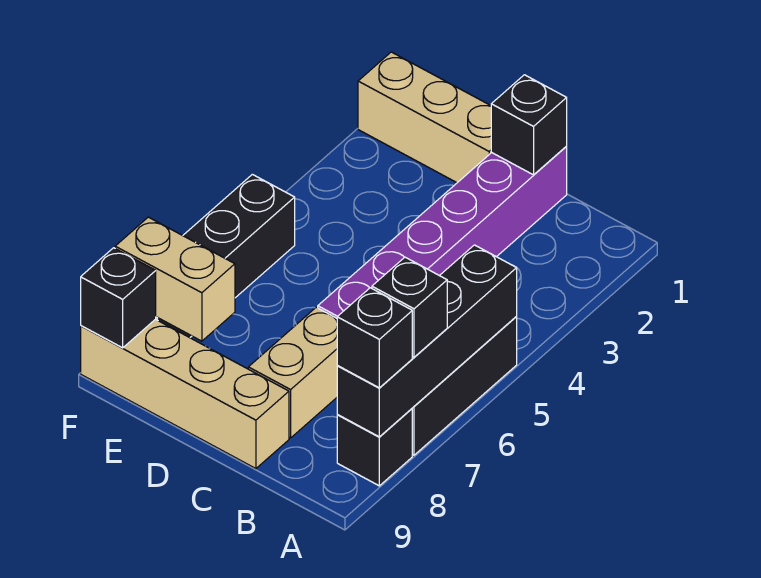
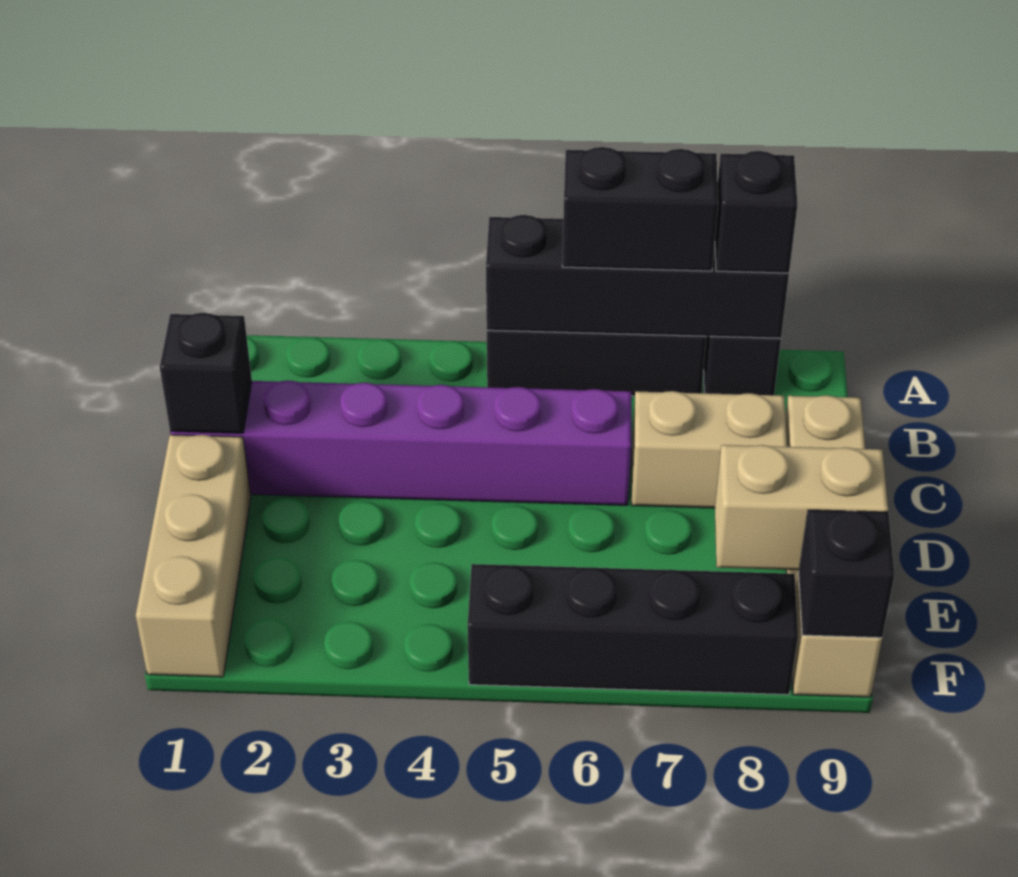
black 1x1 brick [372,257,447,357] -> black 1x2 brick [562,147,718,271]
tan 1x2 brick [115,217,235,341] -> tan 1x2 brick turned to [715,445,888,570]

